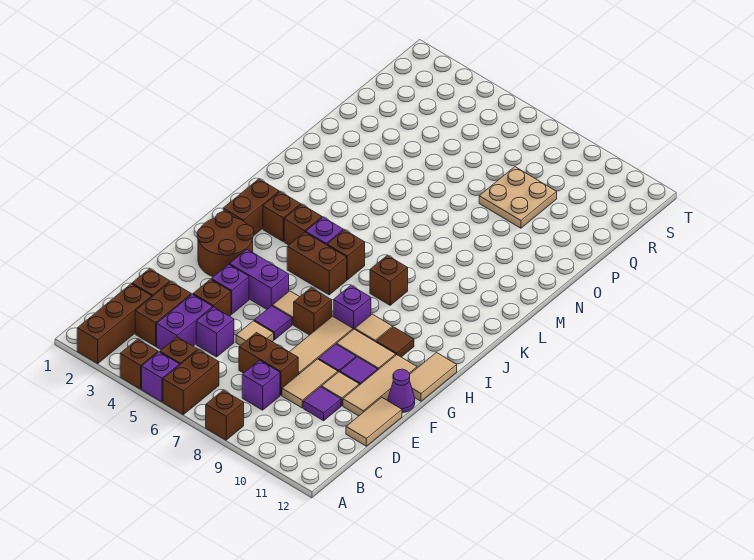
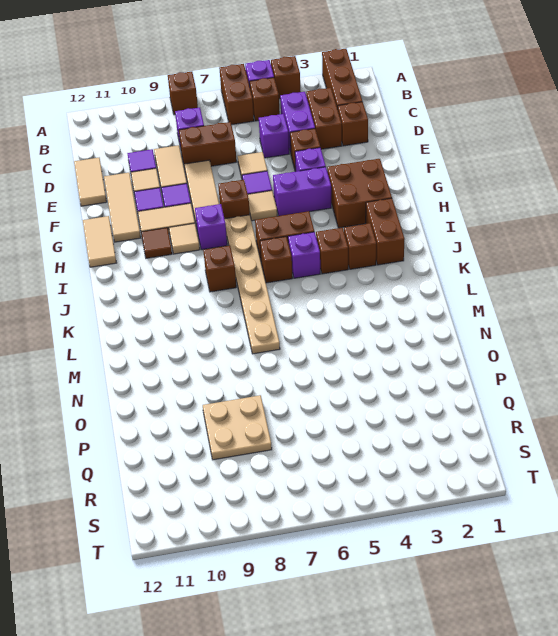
purple 1x1 cone [388,369,415,413] -> none
brown 2x2 round brick [197,212,254,277] -> brown 2x2 brick [327,159,392,228]
none -> tan 1x6 plate [225,215,280,354]

